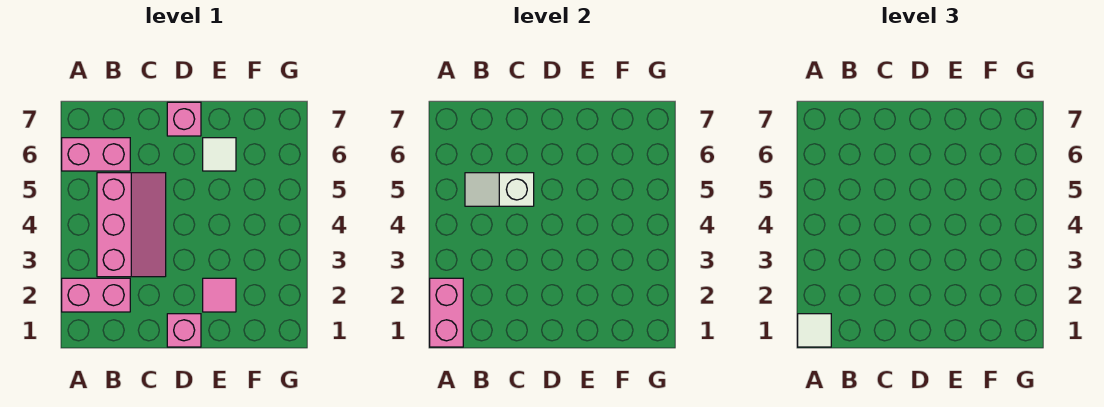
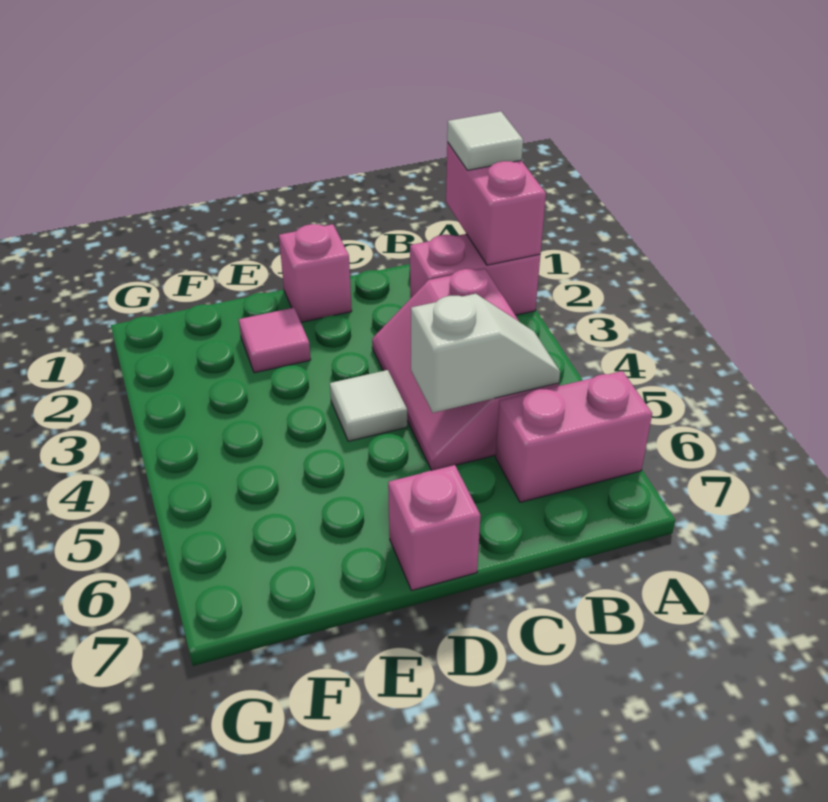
white 1x1 tile [203,138,236,171] -> white 1x1 tile moved to [330,370,407,441]

